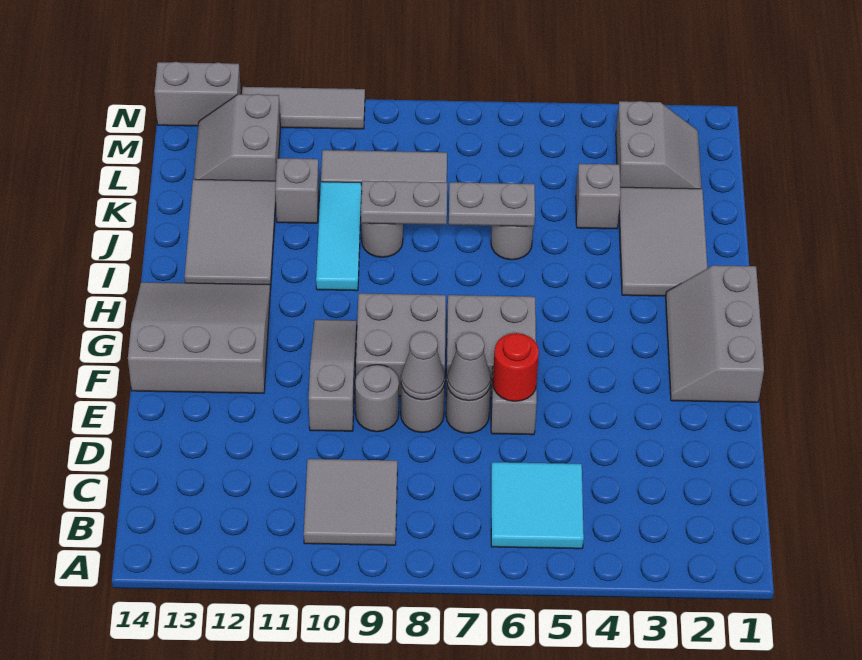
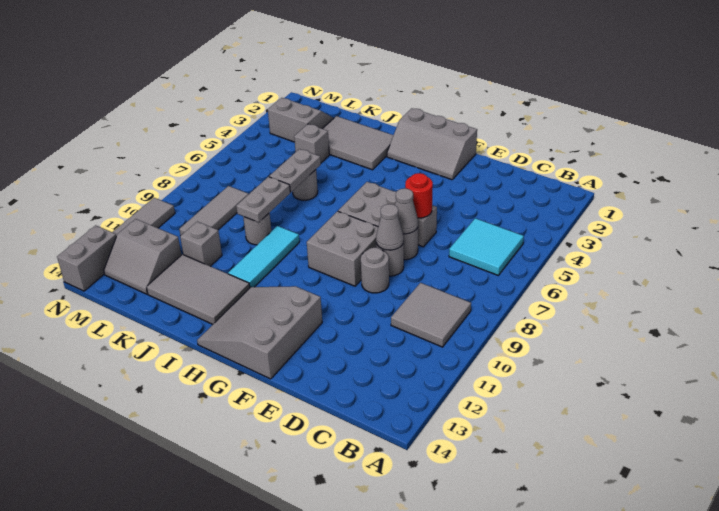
grey 1x3 slope [309,320,357,431] -> none
cyan 1x3 tile [316,182,362,291] -> cyan 1x3 tile turned to [228,226,299,287]

